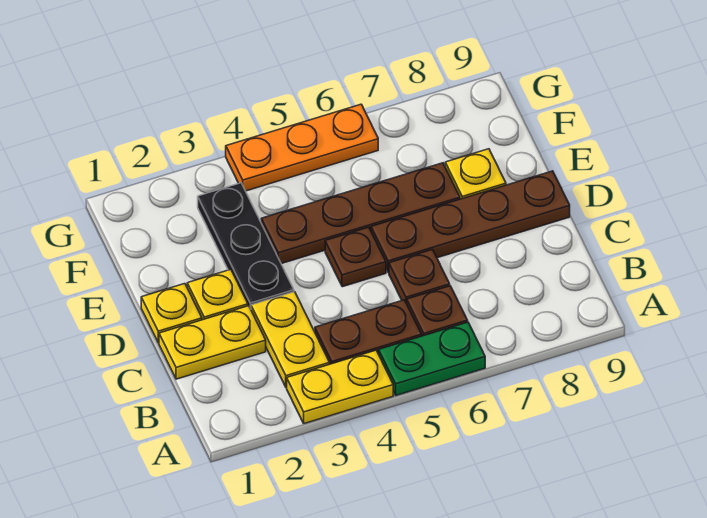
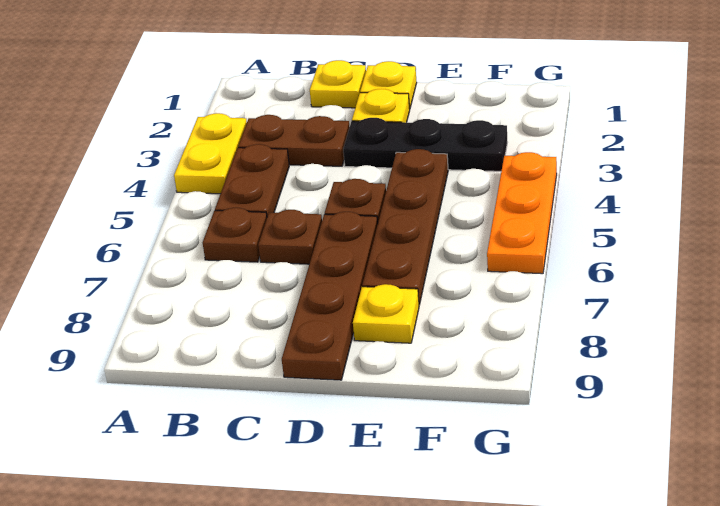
green 1x2 plate [379,322,485,395] -> none
yellow 1x2 plate [251,292,330,387] -> brown 1x2 plate [238,115,350,166]
yellow 1x2 plate [159,306,266,379] -> yellow 1x1 plate [310,60,366,108]

